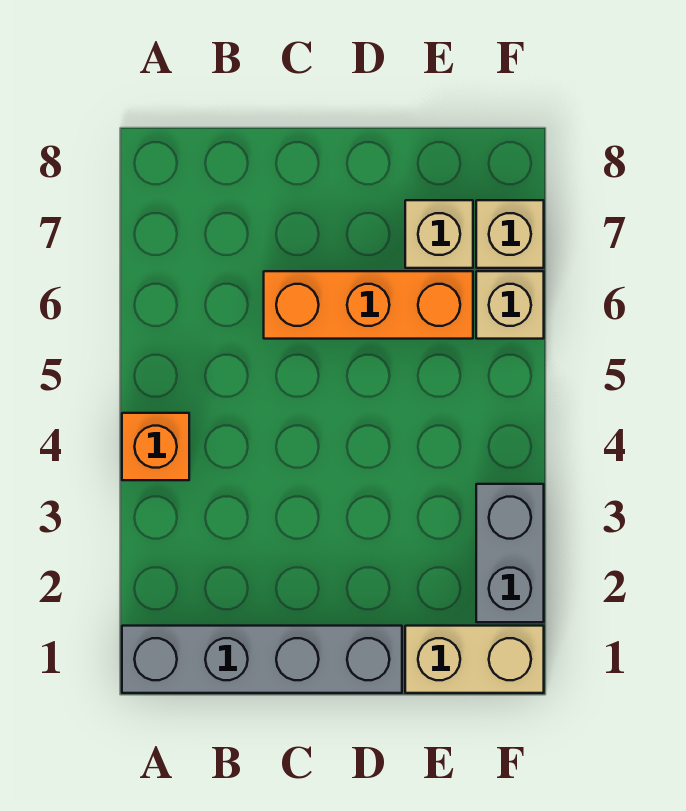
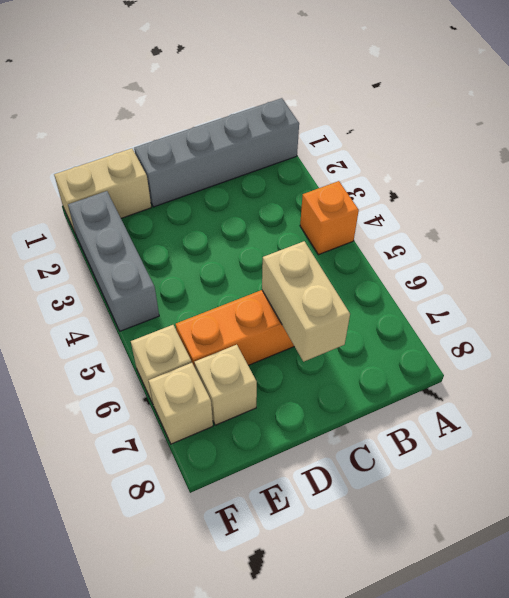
none -> tan 1x2 brick [262,241,350,362]
grey 1x2 brick [476,484,544,622] -> grey 1x3 brick [68,191,159,331]

